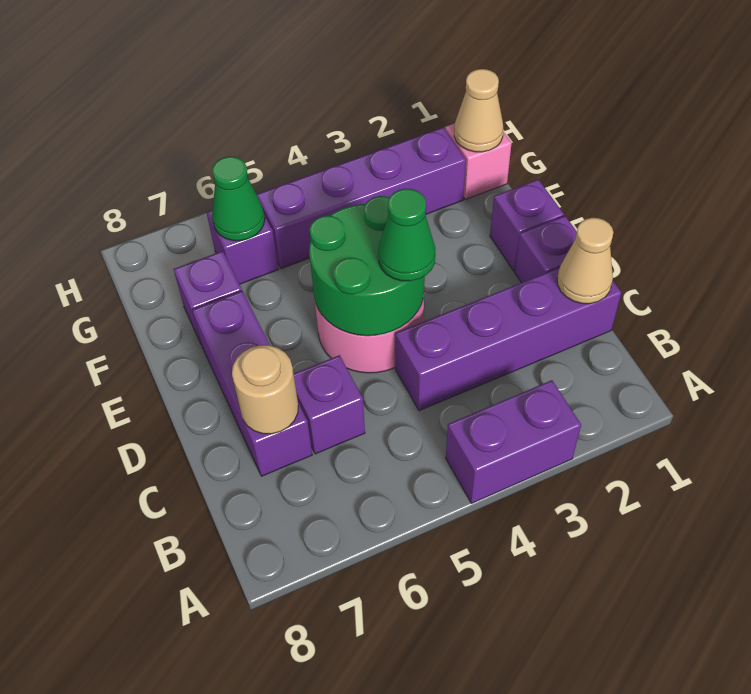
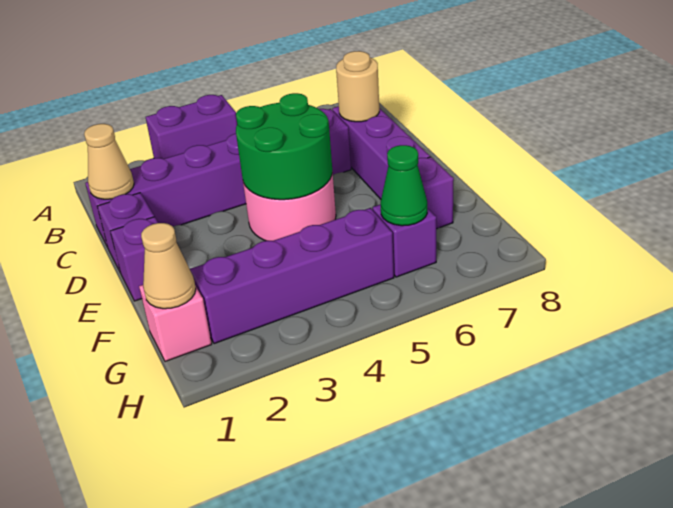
green 1x1 cone [378,189,435,281] -> none

